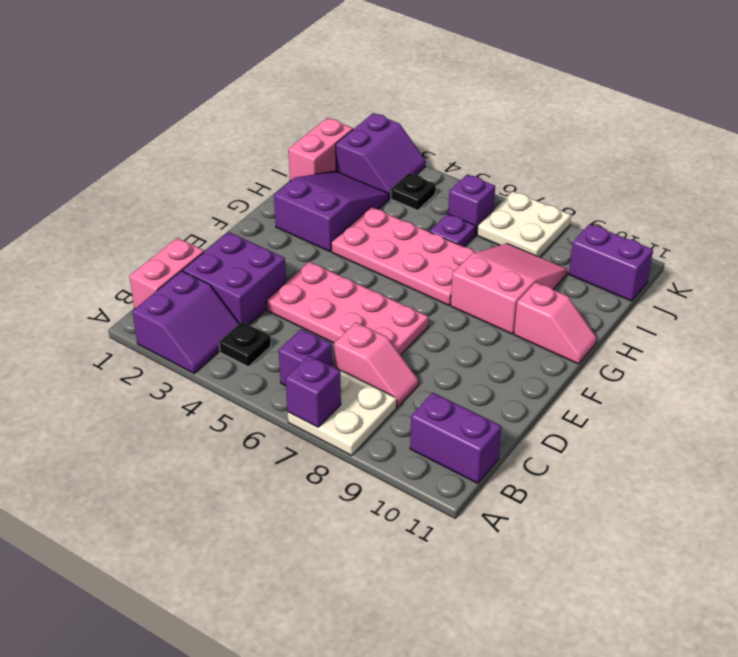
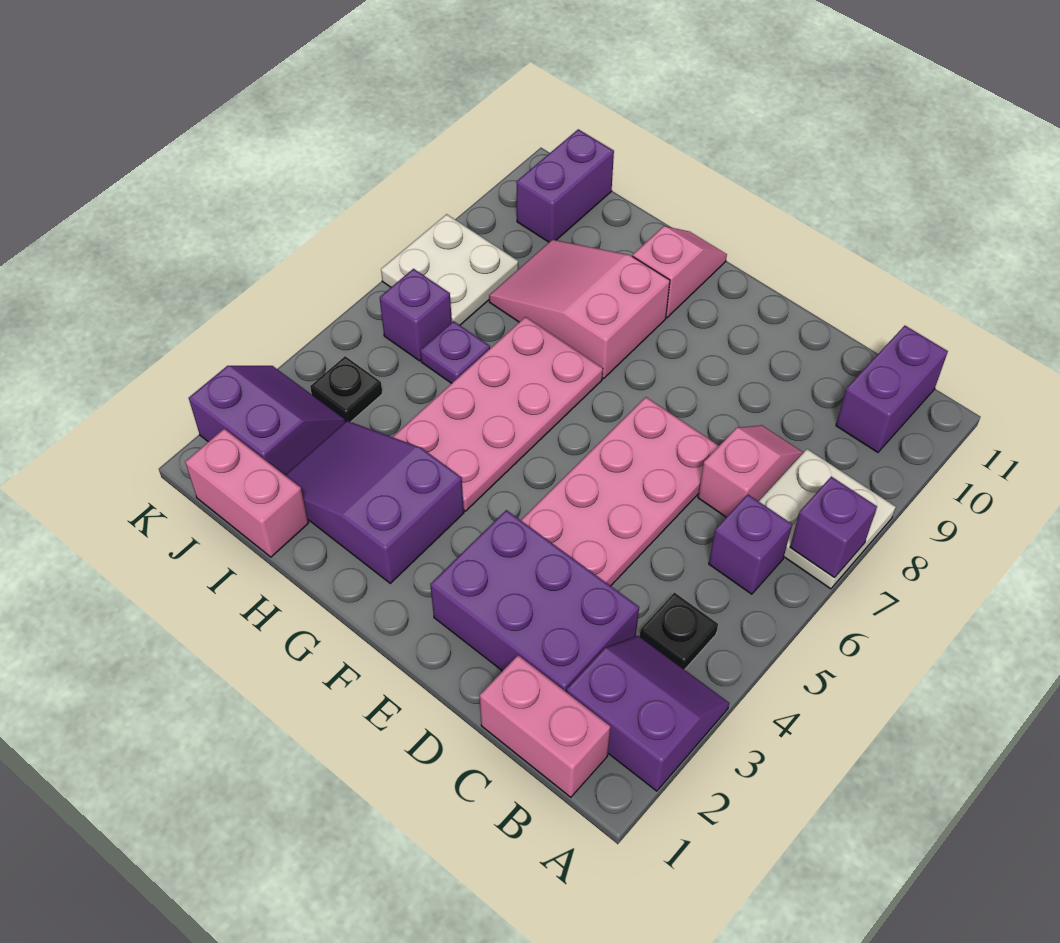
purple 2x2 brick [183,232,286,325] -> purple 2x3 brick [430,510,639,692]

